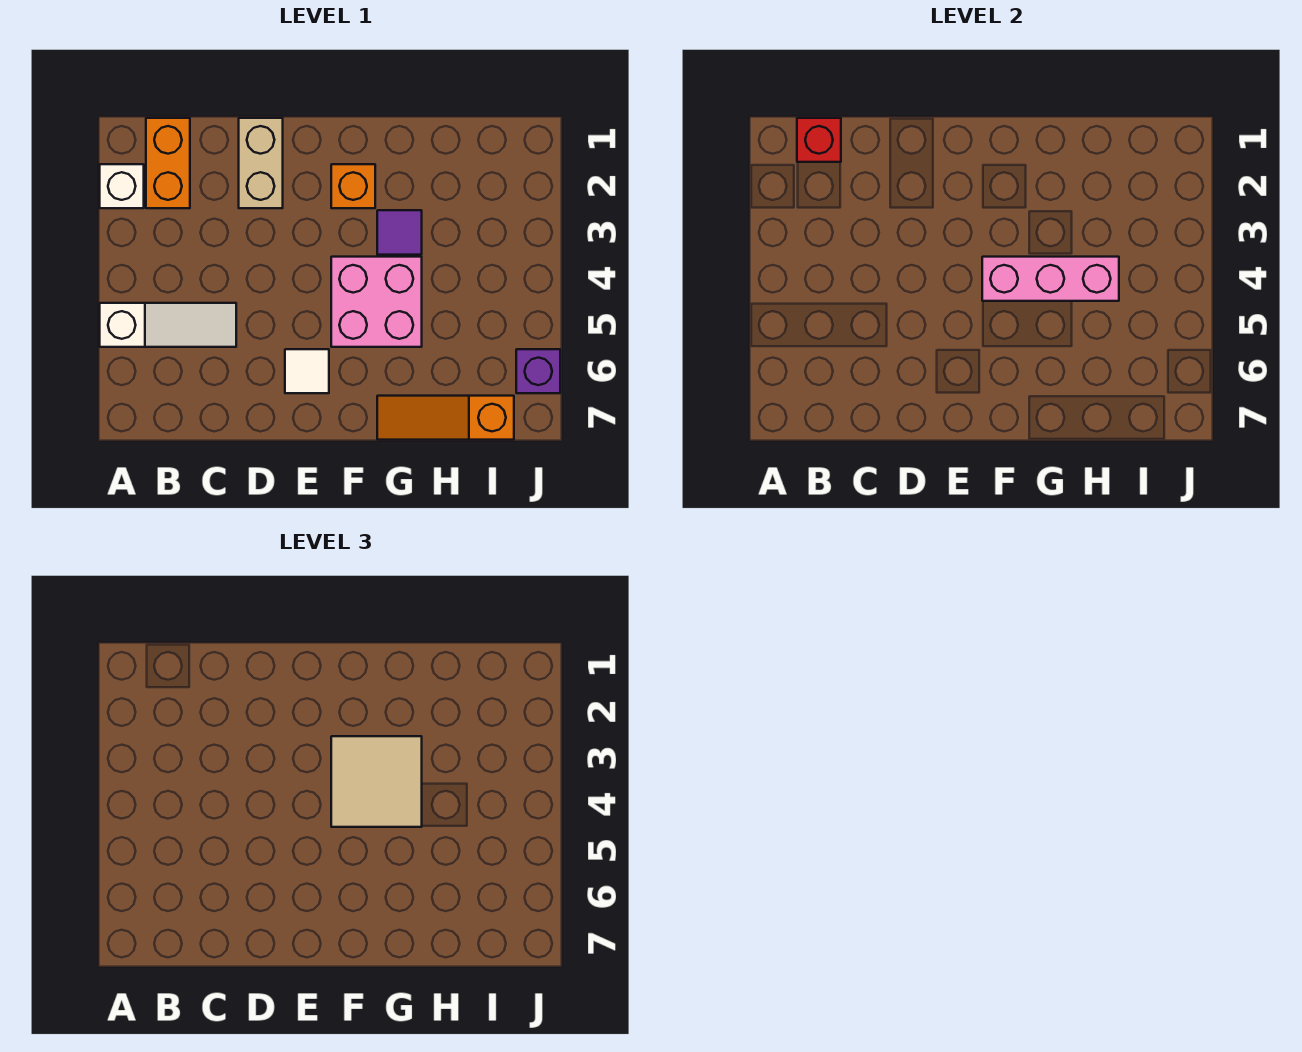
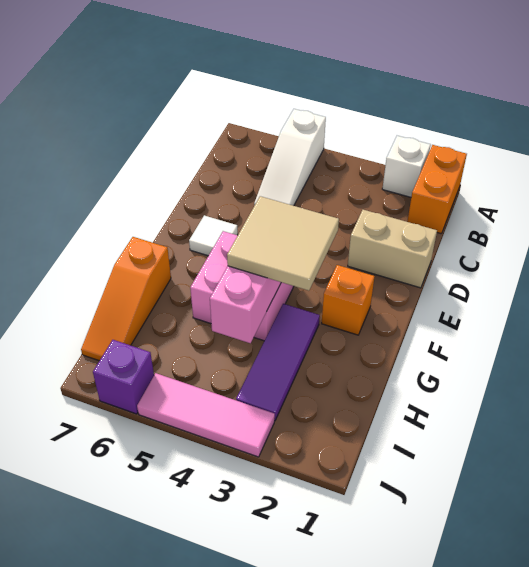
orange 1x2 brick [146,118,190,208] -> orange 1x2 brick turned to [407,145,467,233]
red 1x1 brick [797,118,841,162] -> none
purple 1x1 tile [377,210,422,255] -> purple 1x3 tile [236,304,320,421]
orange 1x3 slope [377,396,514,440] -> orange 1x3 slope turned to [81,237,171,361]
none -> pink 1x3 tile [137,373,275,457]

